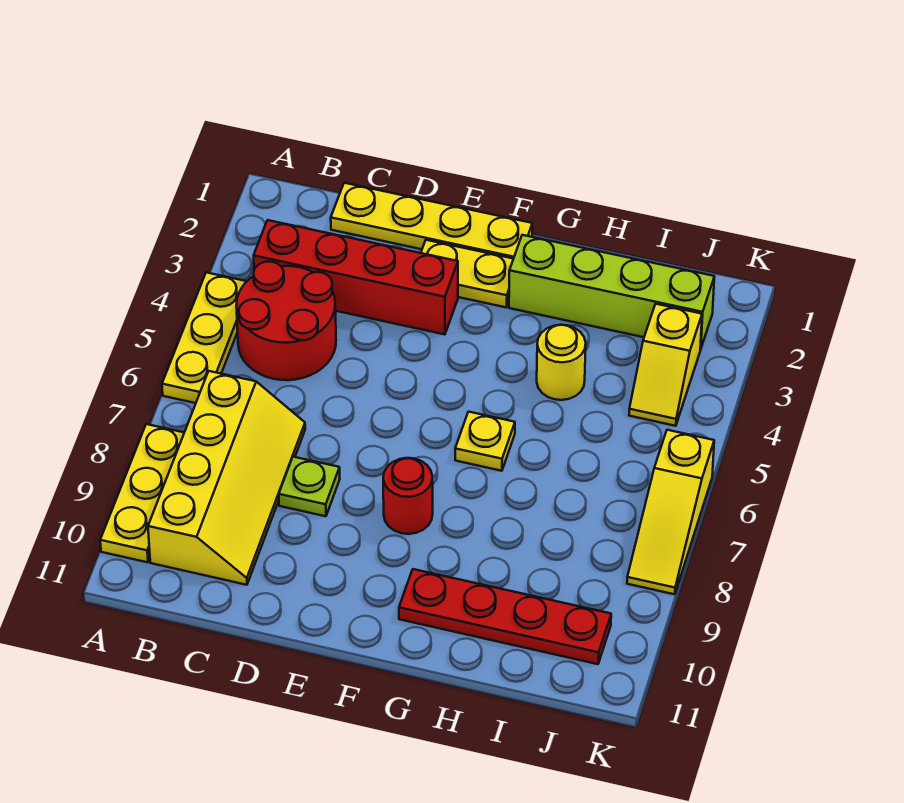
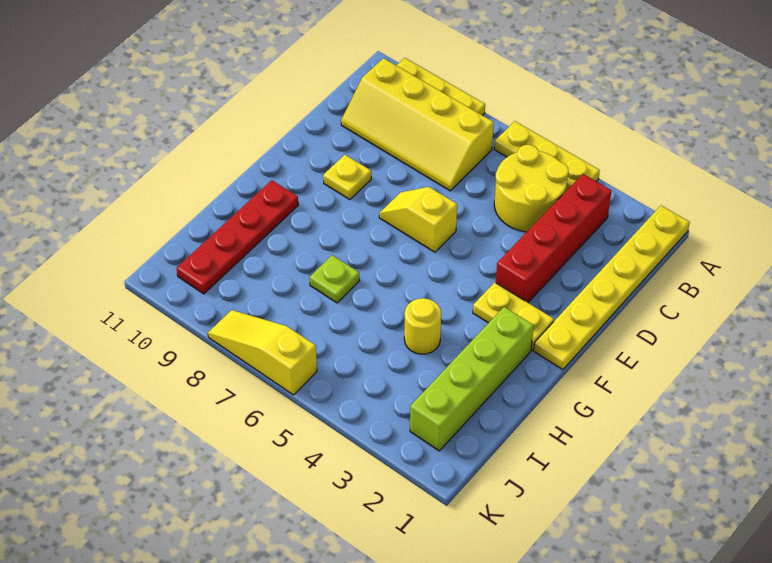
red 2x2 round brick [236,262,336,380] -> yellow 2x2 round brick [494,145,569,232]
yellow 1x4 plate [331,183,532,259] -> yellow 1x6 plate [534,206,690,370]
lime 1x1 plate [279,457,340,516] -> lime 1x1 plate moved to [310,255,360,303]
yellow 1x2 plate [421,240,513,308] -> yellow 1x2 plate turned to [473,282,554,350]
red 1x1 round brick [383,458,433,534] -> none
yellow 1x1 plate [455,412,515,471] -> yellow 1x1 plate moved to [323,155,371,200]
yellow 1x2 slope [629,304,702,426] -> yellow 1x2 slope moved to [379,187,457,252]

